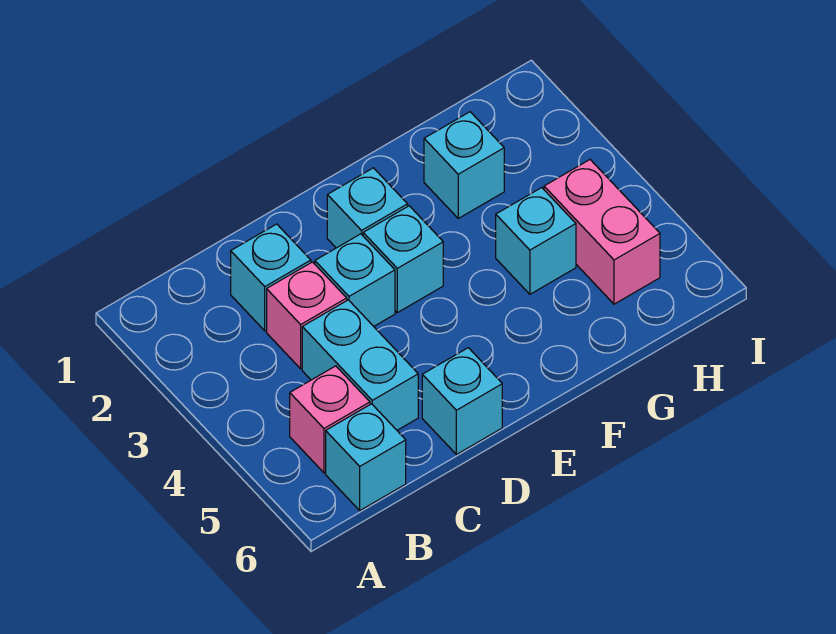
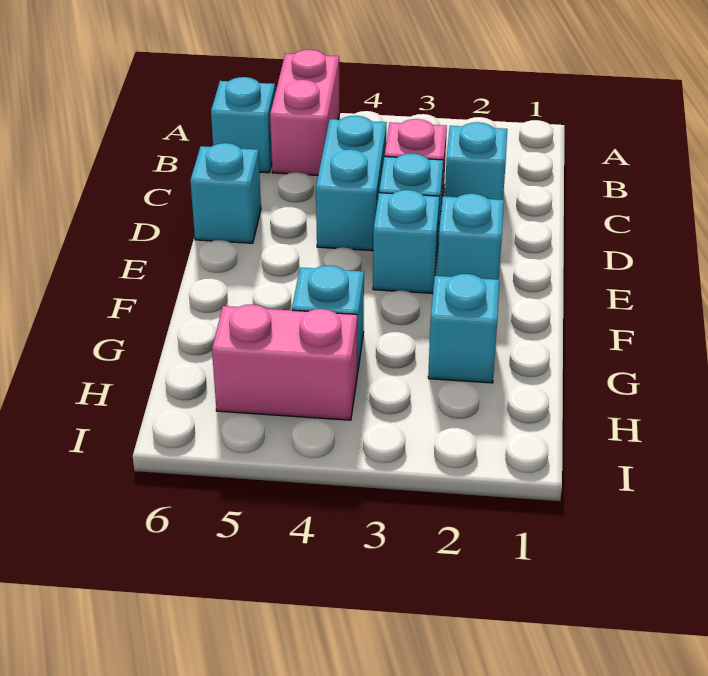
pink 1x1 brick [290,366,370,473] -> pink 1x2 brick [270,49,340,175]
cyan 1x2 brick [302,300,418,430] -> cyan 1x2 brick turned to [316,116,386,251]

